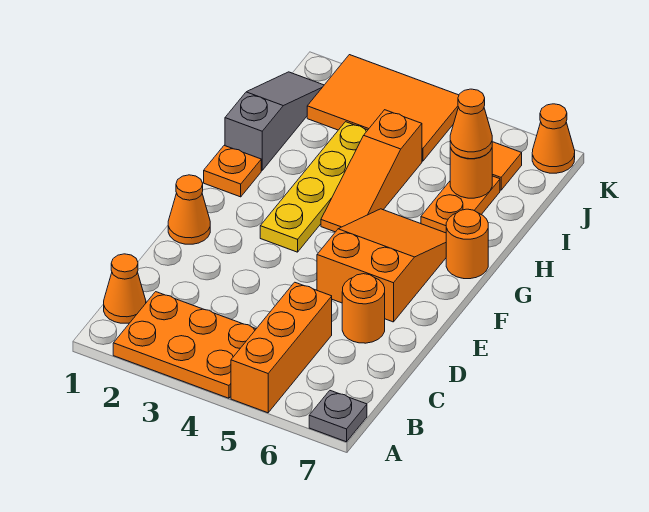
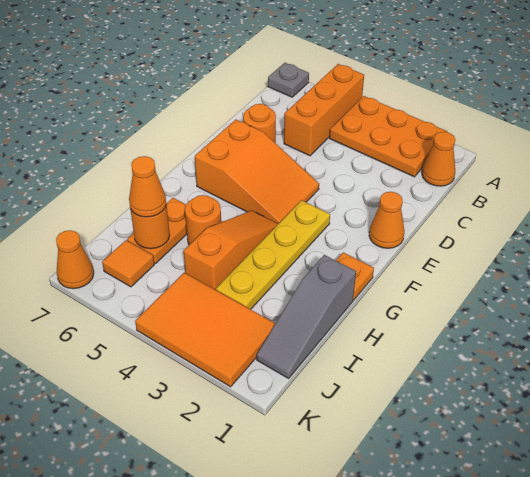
orange 2x3 slope [317,209,446,322] -> orange 2x3 slope turned to [195,120,319,224]
orange 1x1 round brick [446,209,488,279] -> orange 1x1 round brick moved to [185,195,221,245]

